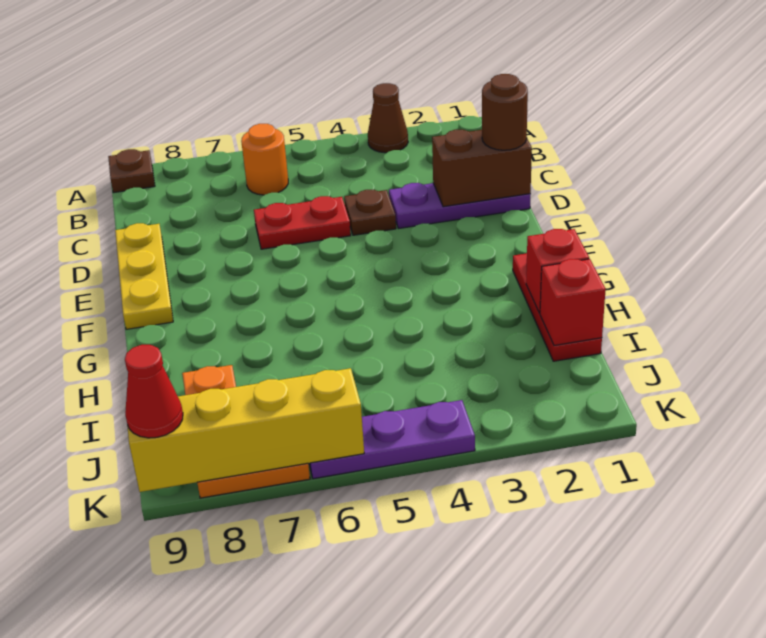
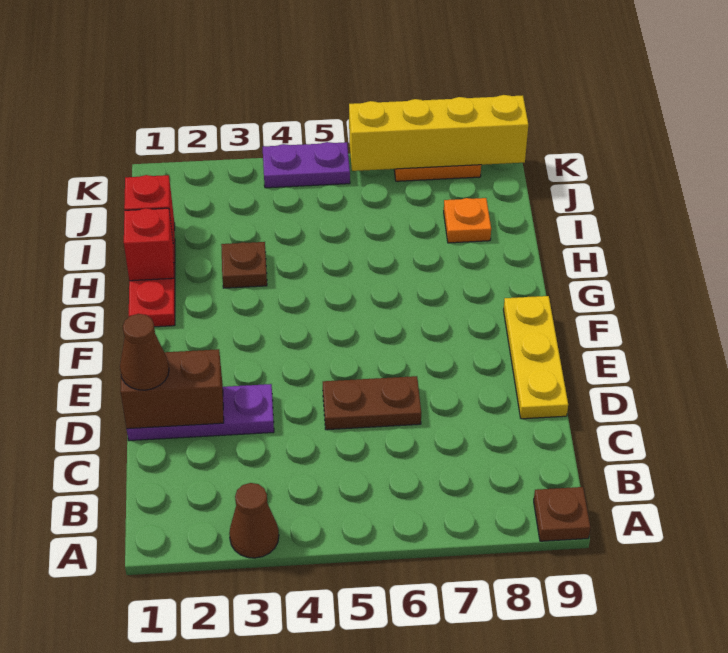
orange 1x1 round brick [241,124,288,195] -> none
brown 1x1 round brick [482,74,528,150] -> brown 1x1 cone [120,314,169,390]
brown 1x1 plate [344,190,396,235] -> brown 1x1 plate moved to [221,242,267,288]
red 1x2 plate [254,196,351,249] -> brown 1x2 plate [323,376,421,430]
purple 1x3 plate [309,400,475,479] -> purple 1x2 plate [263,142,350,188]
red 1x1 cone [125,345,183,438] -> none

